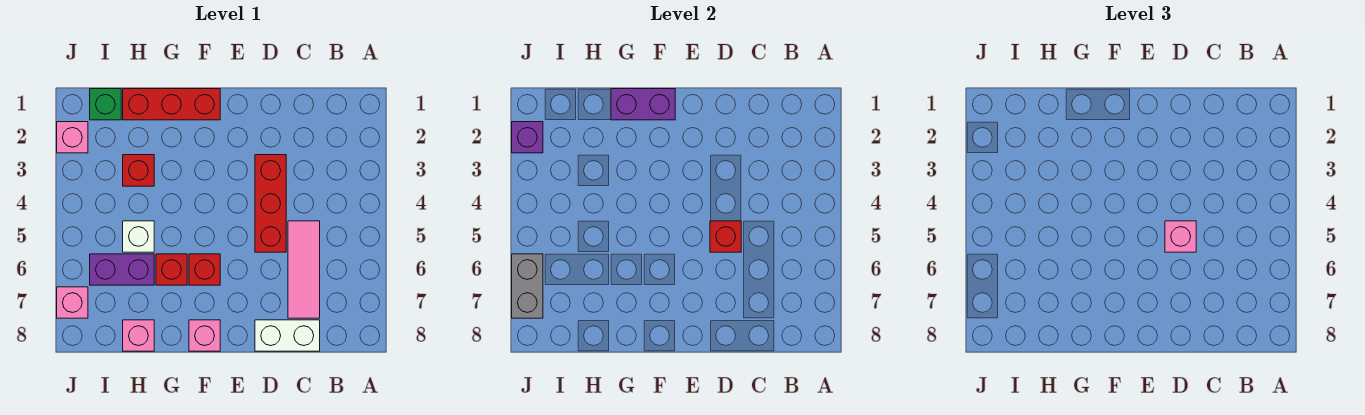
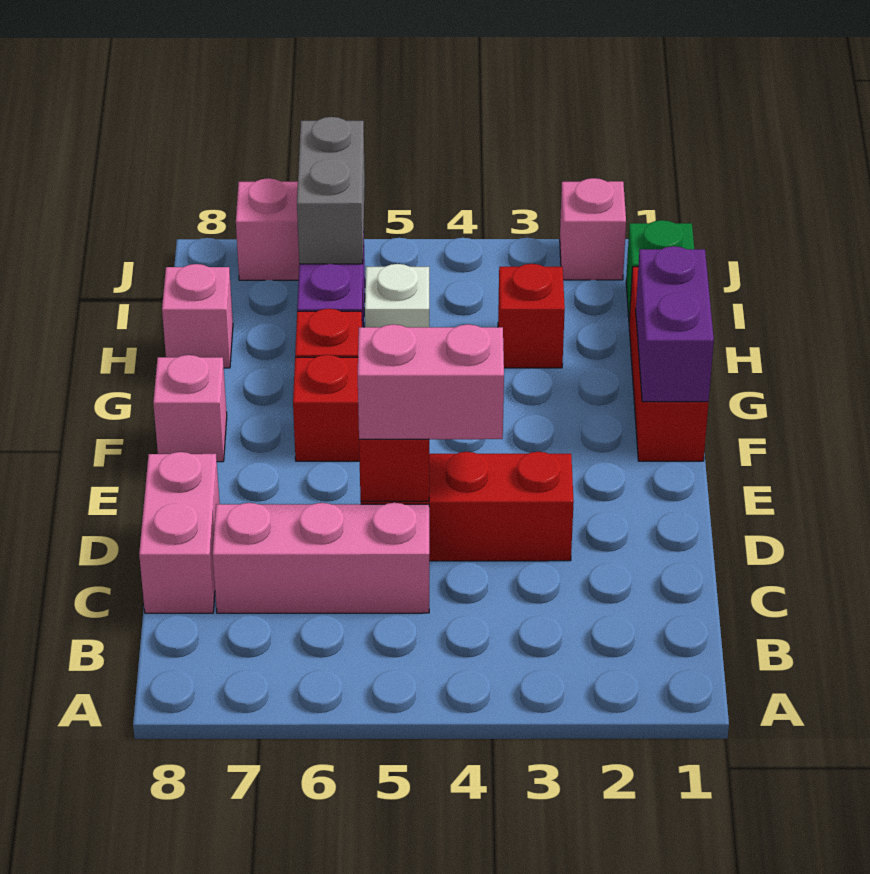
pink 1x3 tile [288,221,320,318] -> pink 1x3 brick [213,503,429,613]
white 1x2 brick [255,320,320,351] -> pink 1x2 brick [139,452,220,613]
pink 1x1 brick [1165,221,1196,252] -> pink 1x2 brick [358,324,504,439]
purple 1x1 brick [512,122,543,153] -> none
grey 1x2 brick [512,254,543,318] -> grey 1x2 brick turned to [297,117,365,264]

